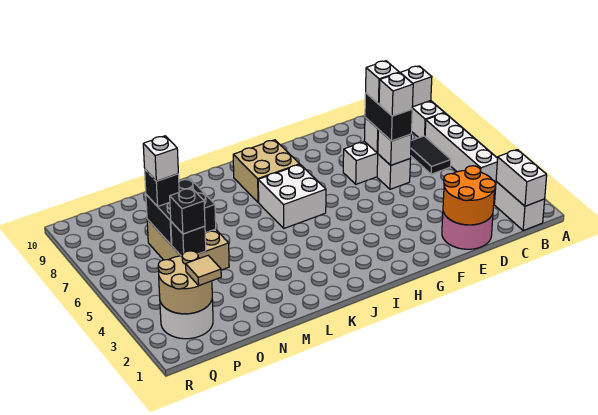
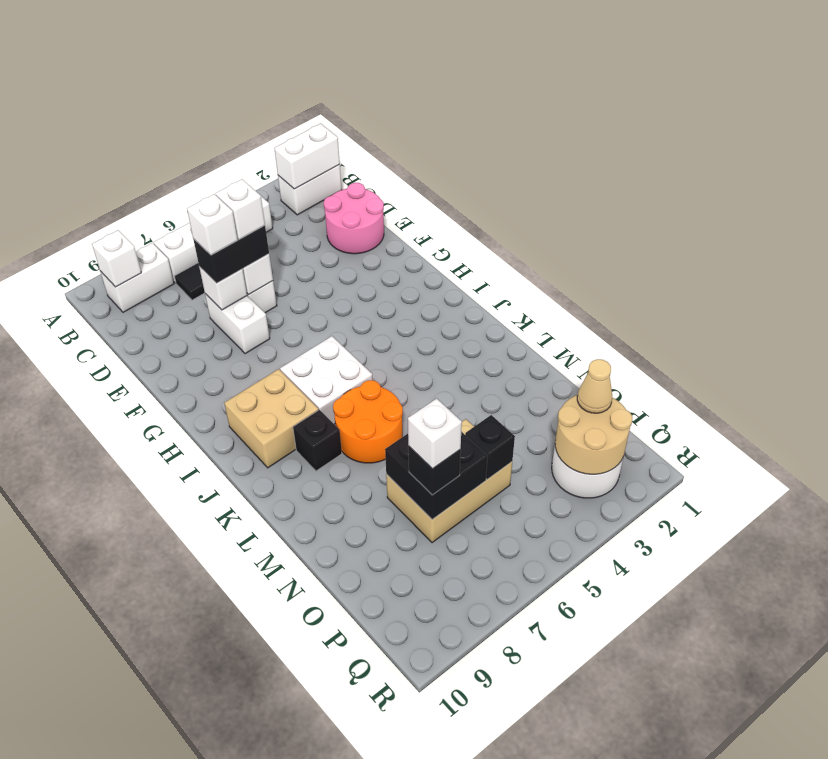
orange 2x2 round brick [443,166,496,225] -> orange 2x2 round brick moved to [333,380,403,463]
black 1x1 brick [170,188,205,234] -> black 1x1 brick moved to [293,410,342,471]
tan 1x1 tile [186,255,221,285] -> tan 1x1 cone [577,359,612,413]

